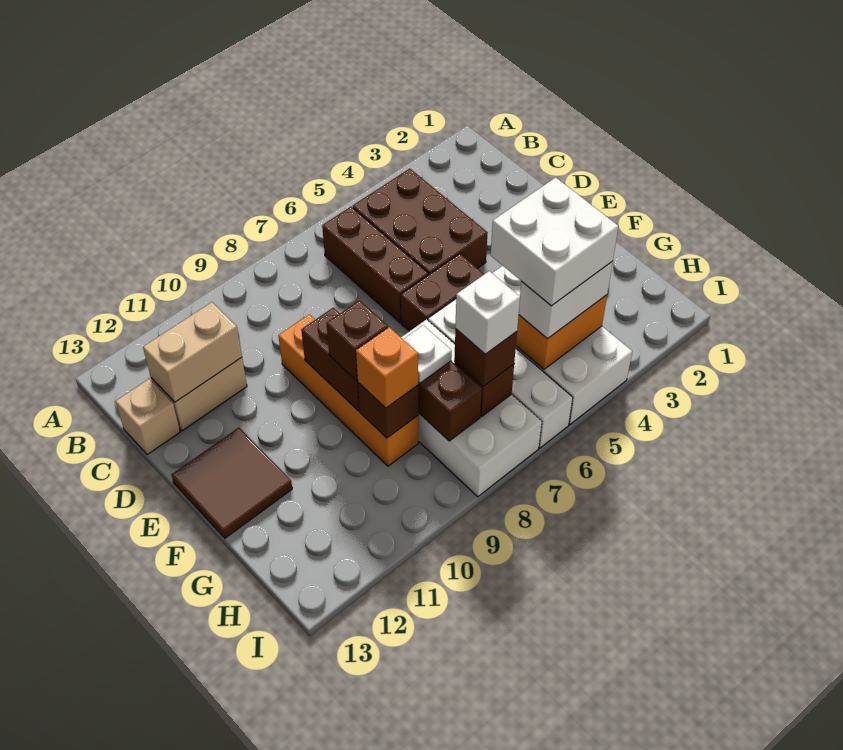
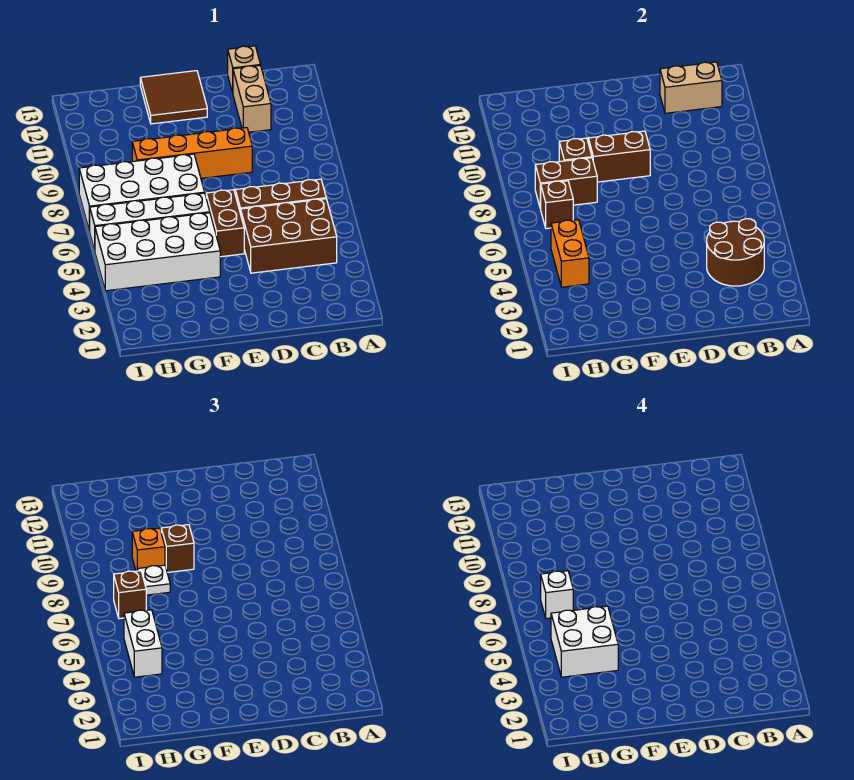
none -> brown 2x2 round brick [707,219,764,286]
tan 1x2 brick [143,302,242,402] -> tan 1x2 brick turned to [660,62,722,113]

